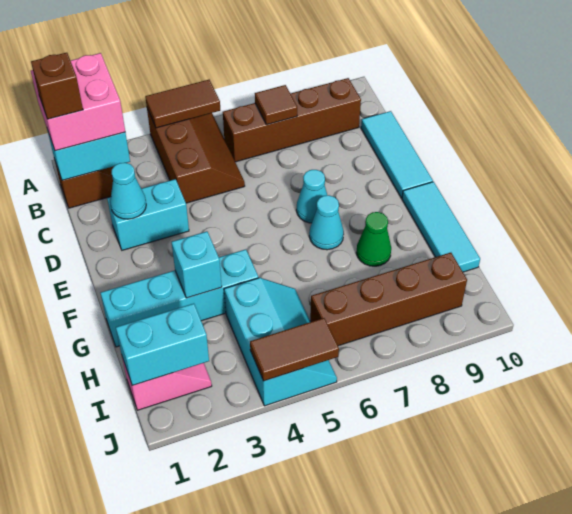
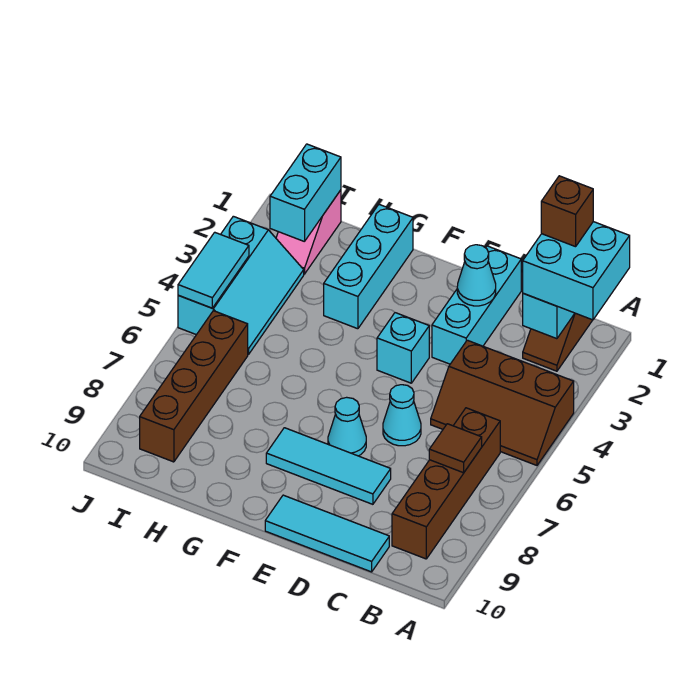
pink 2x2 brick [31,53,125,151] -> cyan 2x2 brick [523,222,630,320]
brown 1x2 tile [145,80,220,128] -> none
cyan 1x2 brick [107,179,189,250] -> cyan 1x3 brick [432,246,521,364]
cyan 1x1 cone [309,195,344,250] -> cyan 1x1 cone moved to [383,385,421,446]
cyan 1x3 tile [402,182,480,272] -> cyan 1x3 tile moved to [266,428,391,504]
cyan 1x4 brick [101,249,258,347] -> cyan 1x3 brick [324,205,413,329]
cyan 1x1 brick [172,231,222,298] -> cyan 1x1 brick moved to [377,313,429,383]
green 1x1 cone [356,212,391,266] -> none
cyan 2x3 slope [224,278,337,406] -> cyan 2x3 slope turned to [178,216,304,355]
brown 1x2 tile [250,318,339,381] -> cyan 1x2 tile [178,232,249,308]

